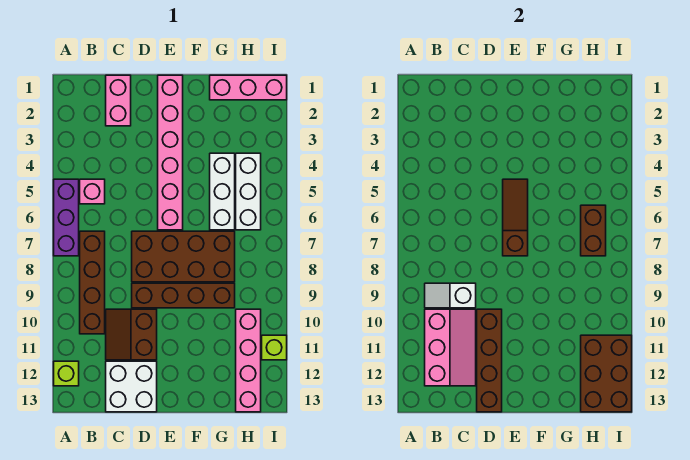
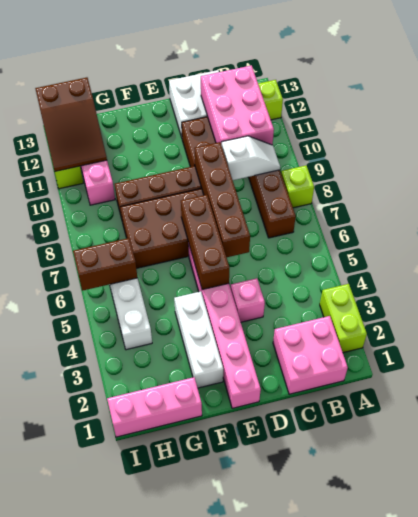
none -> lime 1x2 brick [320,284,367,353]
purple 1x3 brick [54,179,79,256] -> none
none -> lime 1x1 brick [281,166,314,208]
pink 1x1 brick [80,179,105,204] -> pink 1x1 brick moved to [231,278,265,322]
pink 2x3 slope [425,309,476,386] -> pink 2x3 brick [201,65,274,145]
pink 1x2 brick [106,75,131,126] -> pink 2x2 brick [273,316,348,394]
brown 1x4 brick [477,309,502,412] -> brown 1x4 brick moved to [194,142,250,257]
brown 1x3 slope [503,179,528,256] -> brown 1x3 brick [181,195,229,290]
white 1x3 brick [210,153,235,230] -> white 1x3 brick moved to [174,291,223,388]
brown 1x2 brick [581,205,606,256] -> brown 1x2 brick turned to [73,238,137,291]
brown 2x3 brick [581,335,632,412] -> brown 2x3 slope [35,77,107,172]

